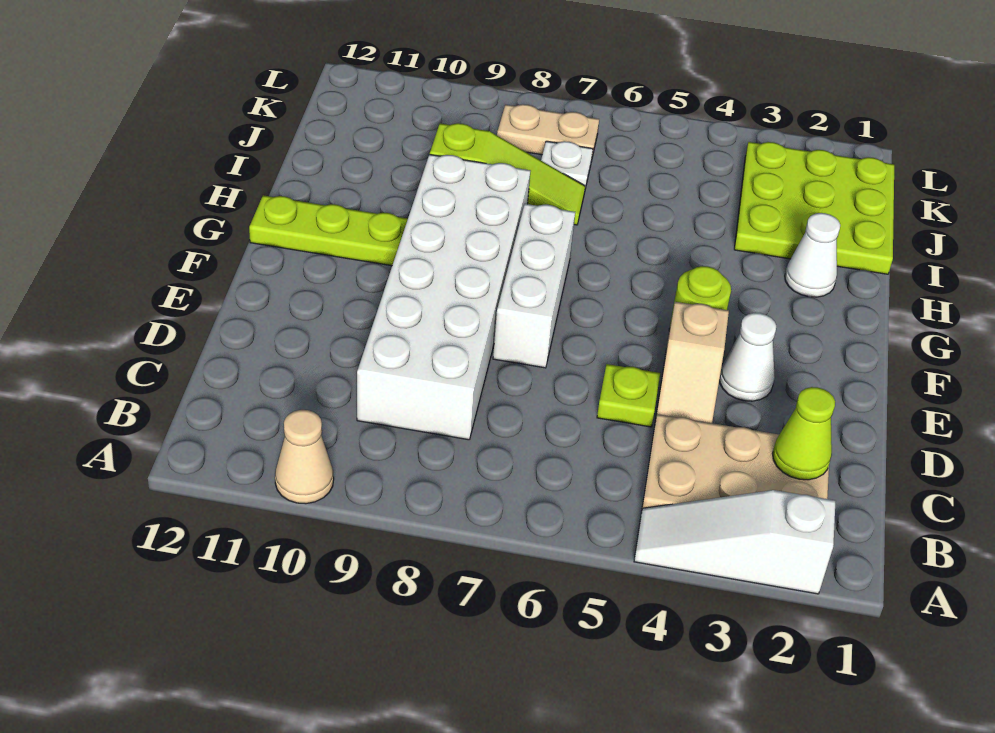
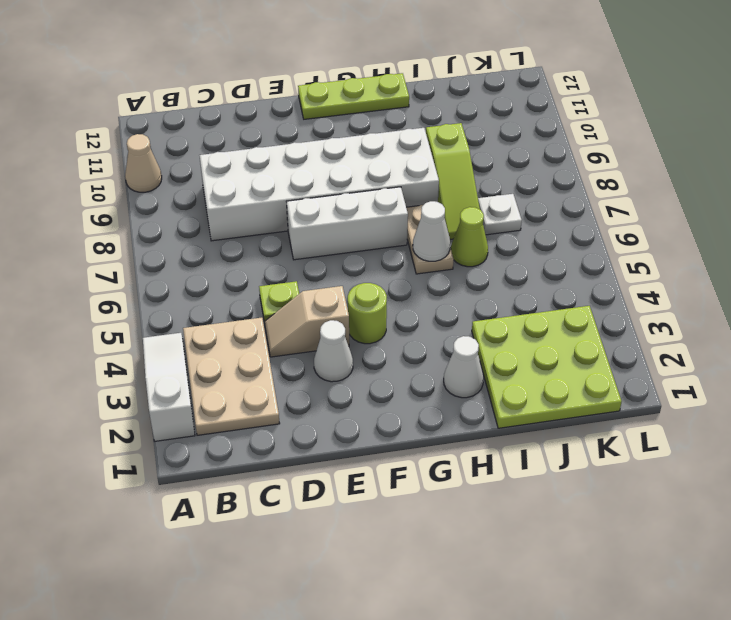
lime 1x1 cone [772,387,835,480] -> lime 1x1 cone moved to [451,207,488,267]
lime 1x3 plate [249,195,408,266] -> lime 1x3 plate turned to [298,73,409,119]
none -> white 1x1 cone [413,201,450,261]
tan 1x2 plate [497,104,599,161] -> tan 1x2 plate moved to [406,205,454,274]

